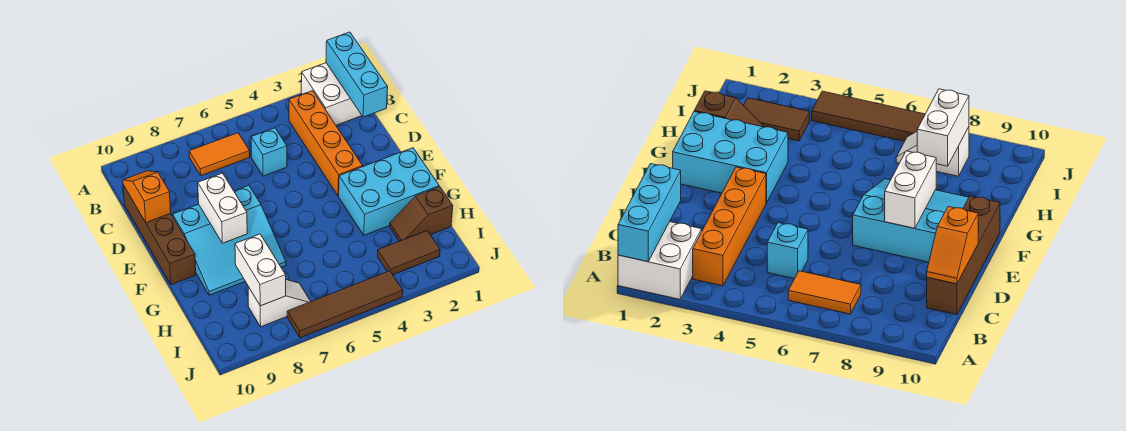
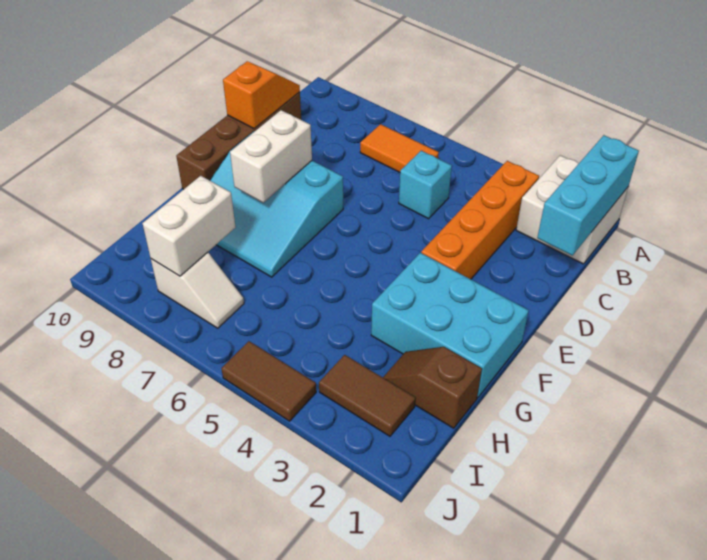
brown 1x4 tile [287,271,403,338] -> brown 1x2 tile [221,341,316,421]

